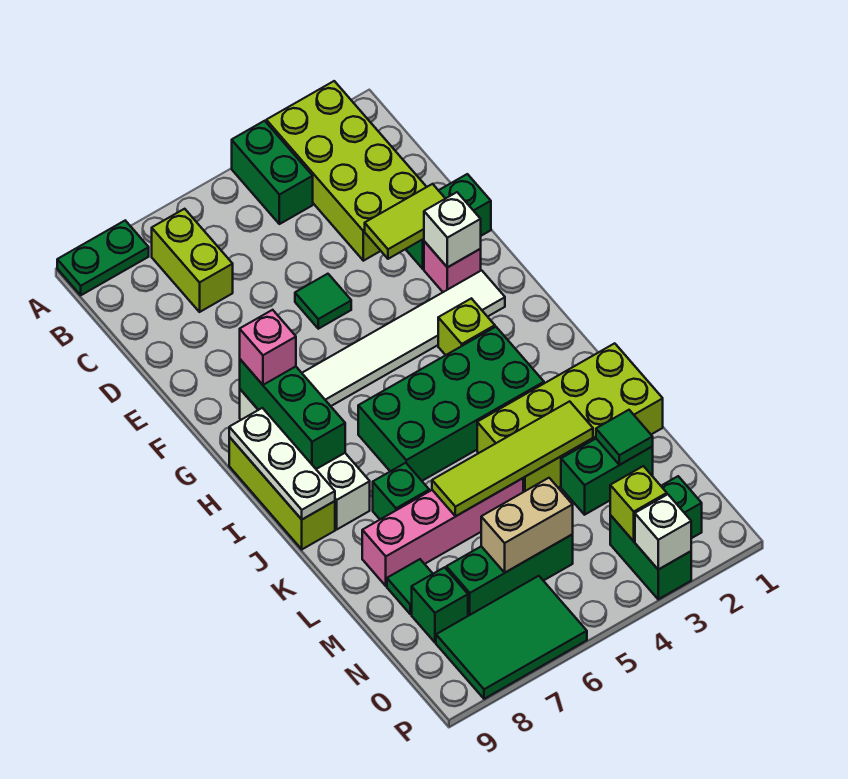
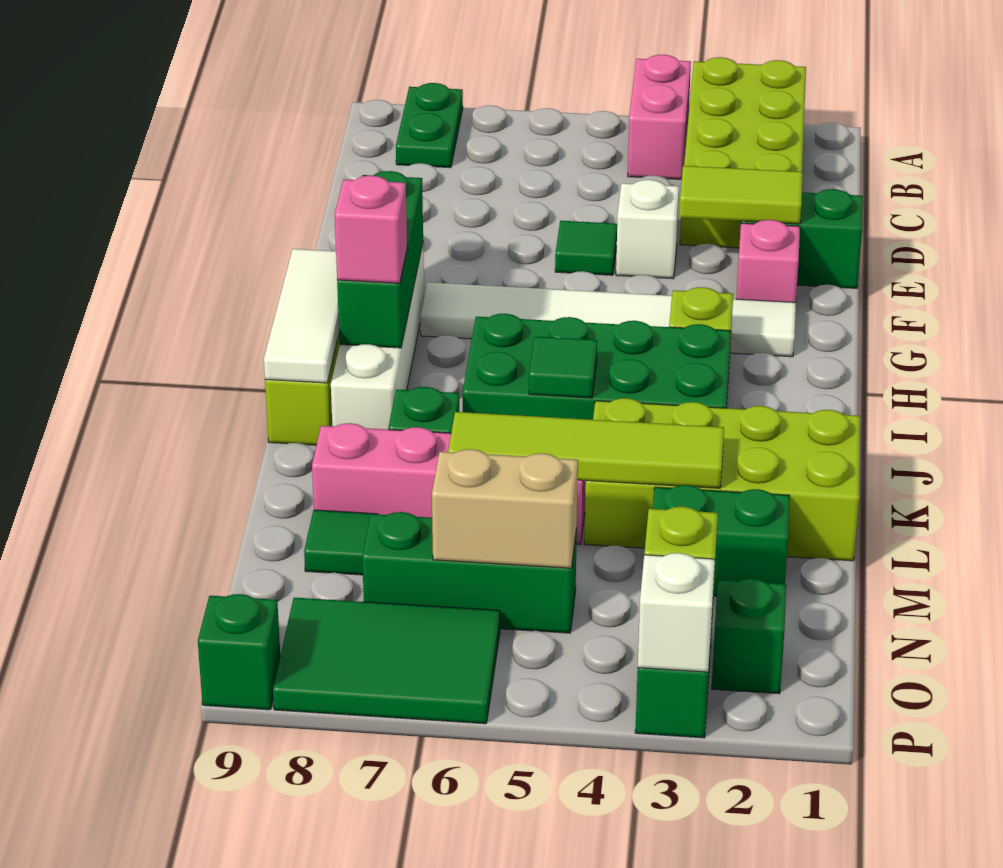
green 1x2 brick [232,121,313,224] -> pink 1x2 brick [628,55,691,179]
green 1x2 plate [57,221,149,295] -> green 1x2 plate turned to [396,83,463,168]
lime 1x2 brick [152,209,233,312] -> none
white 1x1 brick [424,192,481,267] -> white 1x1 brick moved to [616,180,679,279]
pink 1x1 brick [240,310,296,385] -> pink 1x1 brick moved to [335,176,407,283]
white 1x3 plate [229,408,335,519] -> white 1x3 tile [264,249,339,383]
green 1x1 tile [596,410,653,465] -> green 1x1 tile moved to [529,337,597,398]
green 1x1 brick [412,567,468,642] -> green 1x1 brick moved to [198,594,280,710]

